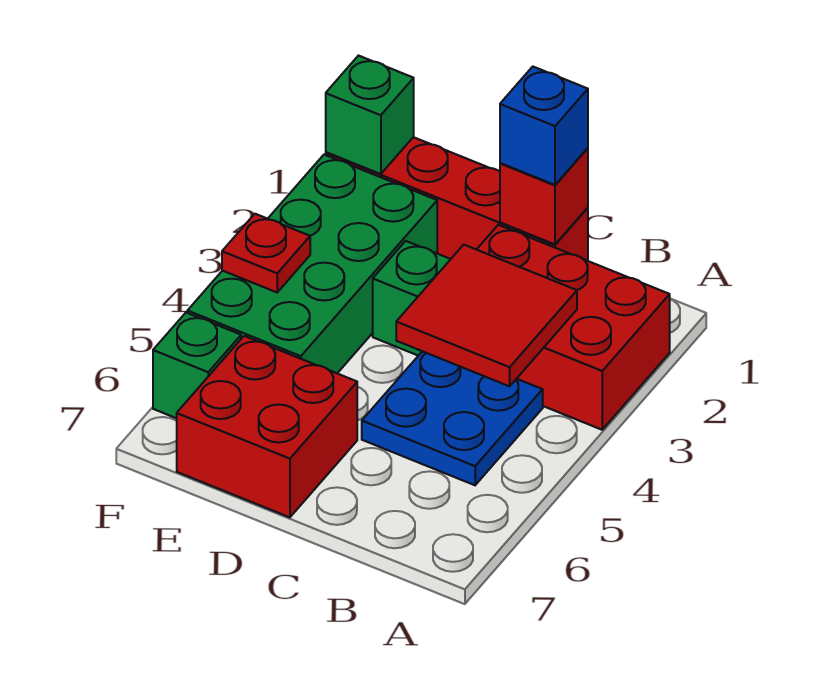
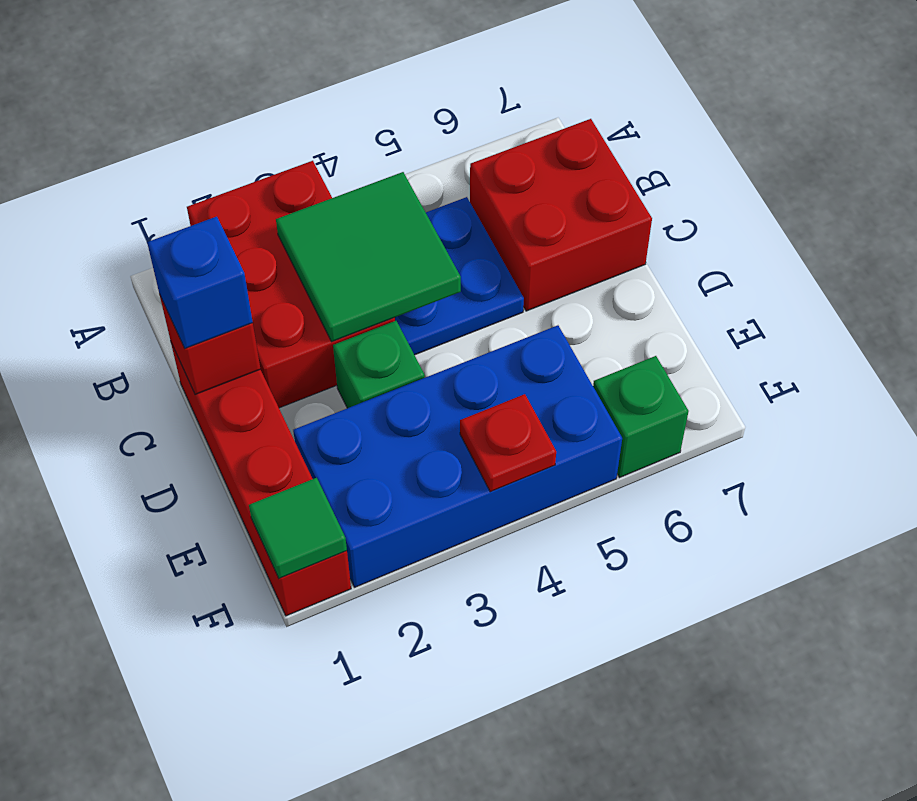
red 2x2 tile [396,245,577,386] -> green 2x2 tile [276,172,461,342]
red 2x2 brick [177,336,357,517] -> red 2x2 brick moved to [470,119,652,311]
green 2x4 brick [187,155,437,373] -> blue 2x4 brick [293,325,622,587]
green 1x1 brick [326,56,414,174] -> green 1x1 tile [249,478,347,578]

